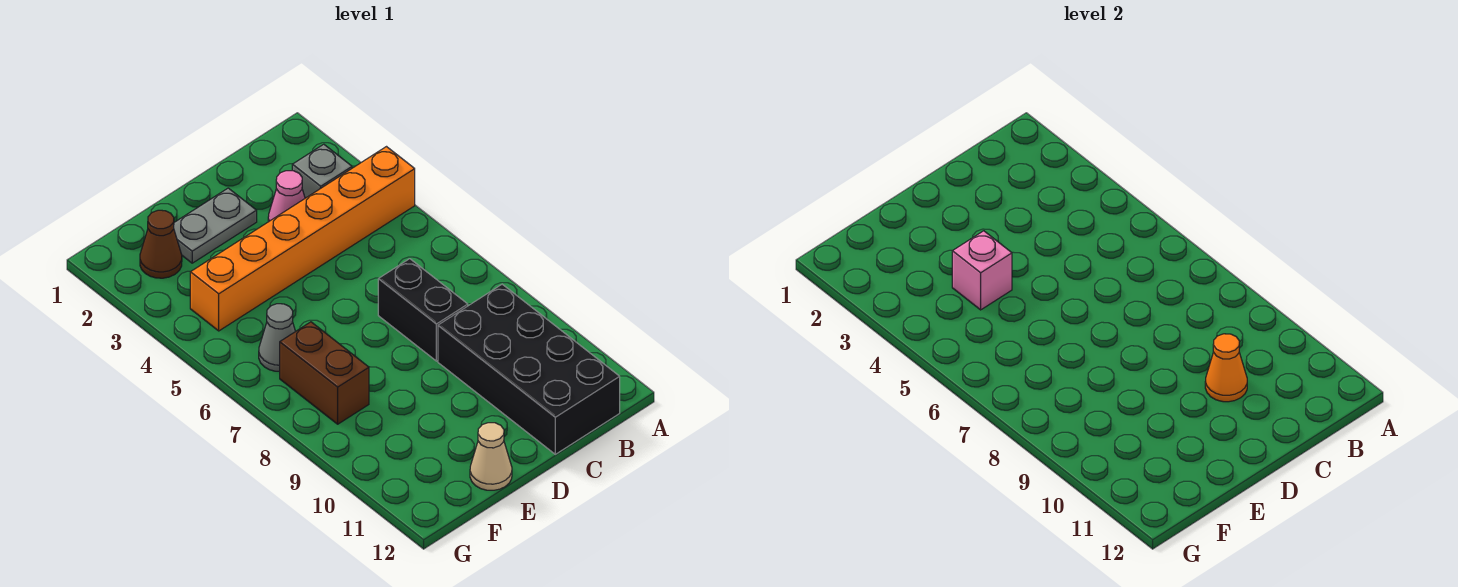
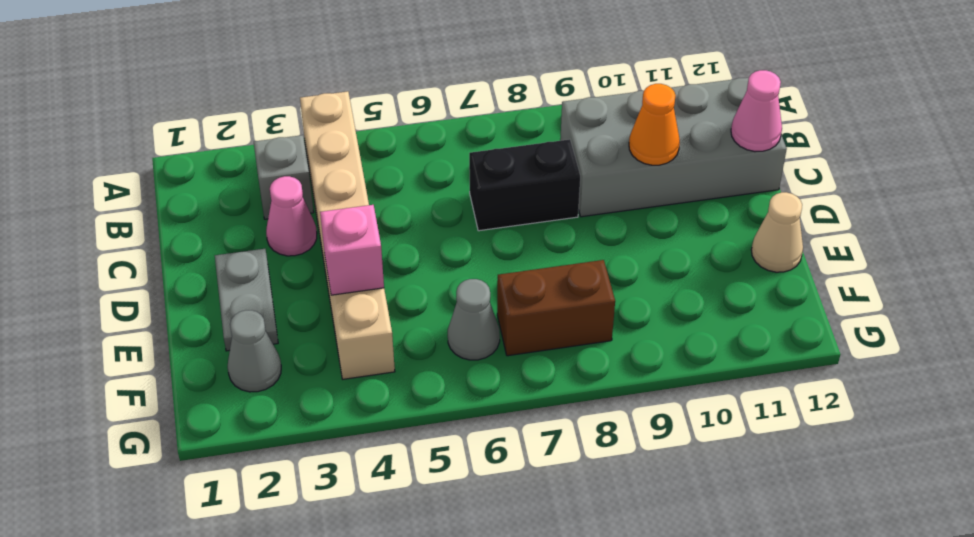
orange 1x6 brick [190,147,415,331] -> tan 1x6 brick [300,91,395,379]
black 2x4 brick [438,284,620,454] -> grey 2x4 brick [560,78,787,217]
none -> pink 1x1 cone [731,70,782,152]
brown 1x1 cone [140,210,182,278] -> grey 1x1 cone [228,310,281,392]

